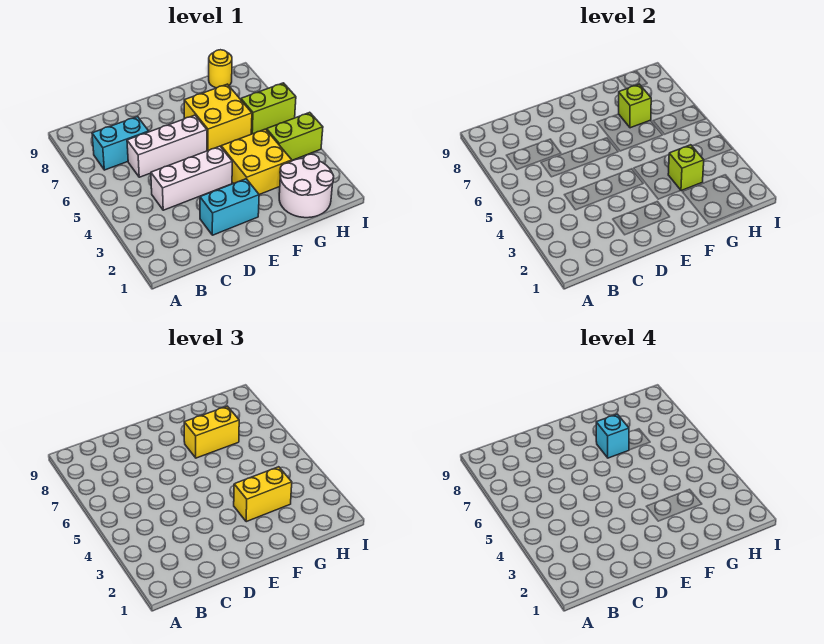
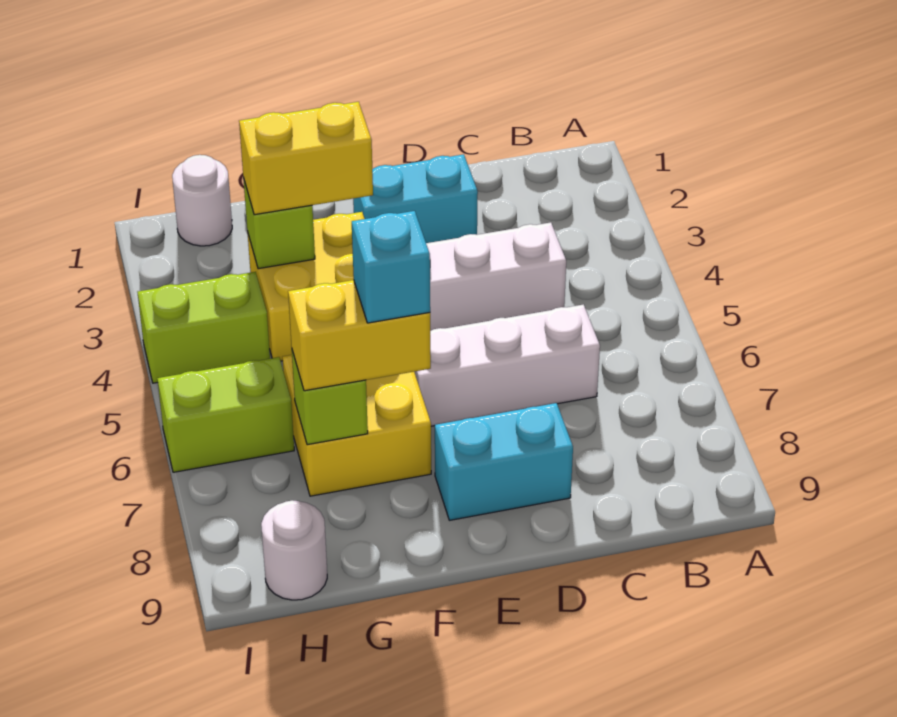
cyan 1x2 brick [92,117,149,170] -> cyan 1x2 brick moved to [435,403,573,520]
white 2x2 round brick [279,154,334,218] -> white 1x1 round brick [172,155,232,246]
yellow 1x1 round brick [209,50,232,88] -> white 1x1 round brick [261,500,327,600]

